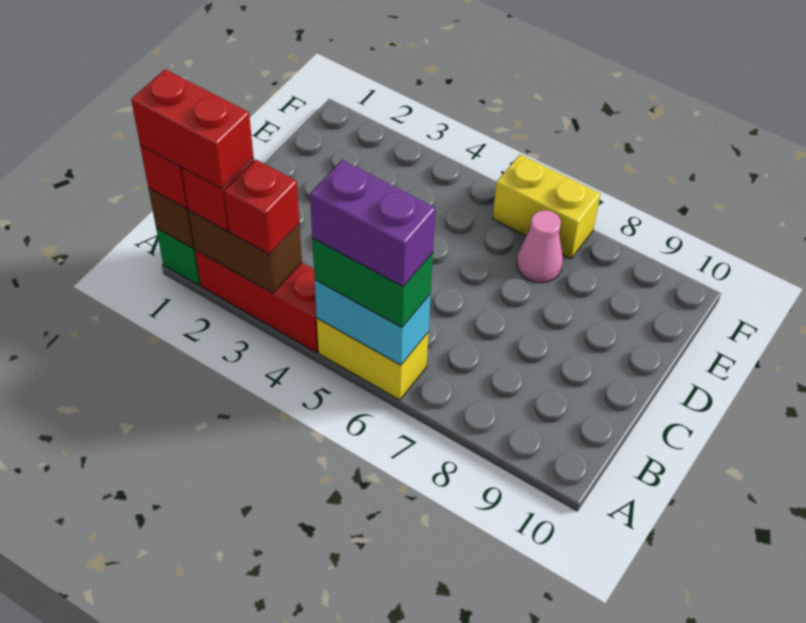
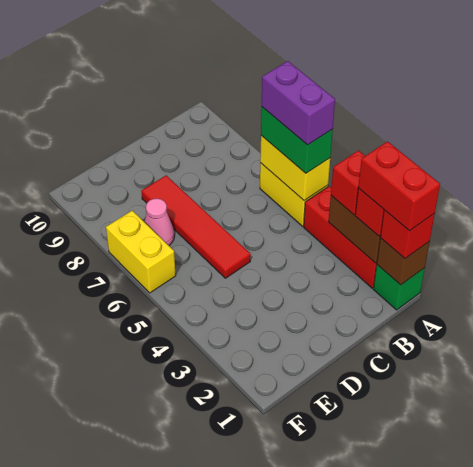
cyan 1x2 brick [315,280,431,365] -> yellow 1x2 brick [260,136,330,201]
none -> red 1x4 tile [141,175,251,278]

